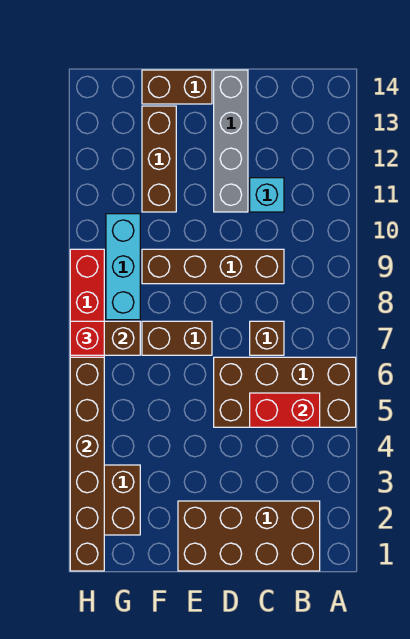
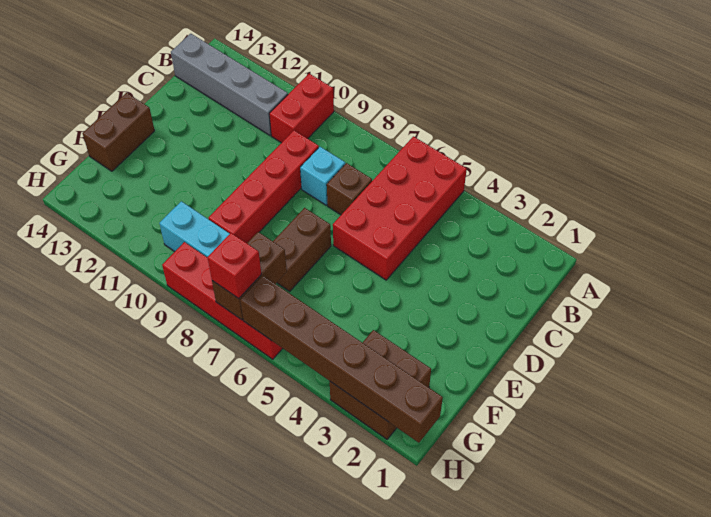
brown 2x4 brick [214,357,356,427] -> red 2x4 brick [333,136,467,280]
brown 2x4 brick [178,501,320,571] -> none
red 1x2 brick [250,393,320,427] -> red 1x2 brick moved to [269,74,334,143]
brown 1x4 brick [142,249,284,284] -> red 1x4 brick [209,131,319,243]
cyan 1x1 brick [250,178,284,212] -> cyan 1x1 brick moved to [300,147,345,205]
grey 1x4 brick [214,70,248,212] -> grey 1x4 brick moved to [171,34,288,135]
brown 1x3 brick [142,106,176,212] -> none

